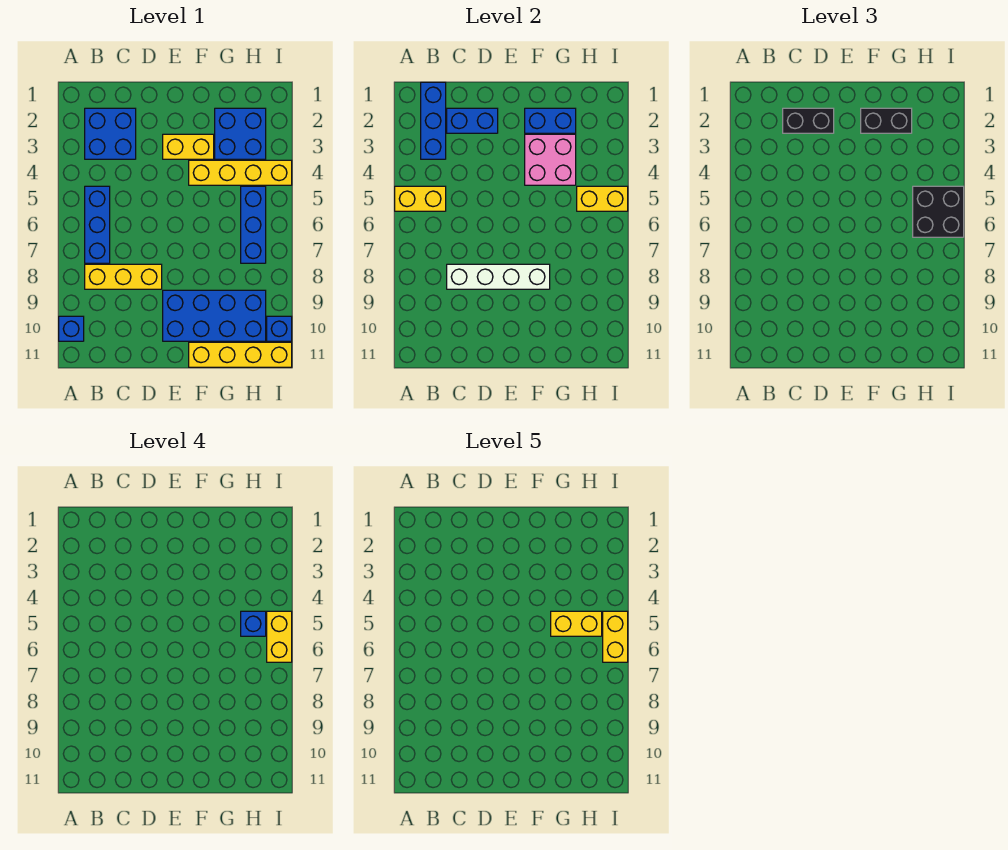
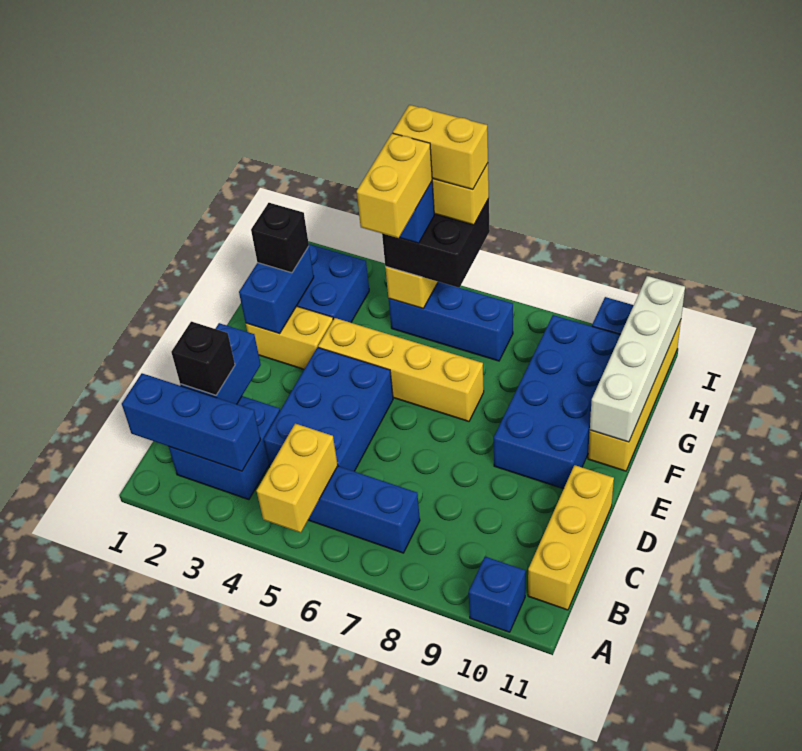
yellow 1x3 brick [85,264,162,289] -> yellow 1x3 brick moved to [528,465,614,610]
black 1x2 brick [783,108,834,133] -> black 1x1 brick [171,322,235,395]
none -> blue 2x3 brick [263,347,393,471]
white 1x4 brick [447,264,550,289] -> white 1x4 brick moved to [590,276,685,442]
yellow 1x2 brick [163,134,214,159] -> yellow 1x2 brick turned to [246,306,333,369]
black 1x2 brick [861,108,912,133] -> black 1x1 brick [251,203,309,273]
pink 2x2 brick [525,134,576,185] -> none
yellow 1x4 brick [189,160,292,185] -> yellow 1x4 brick turned to [318,318,484,421]

